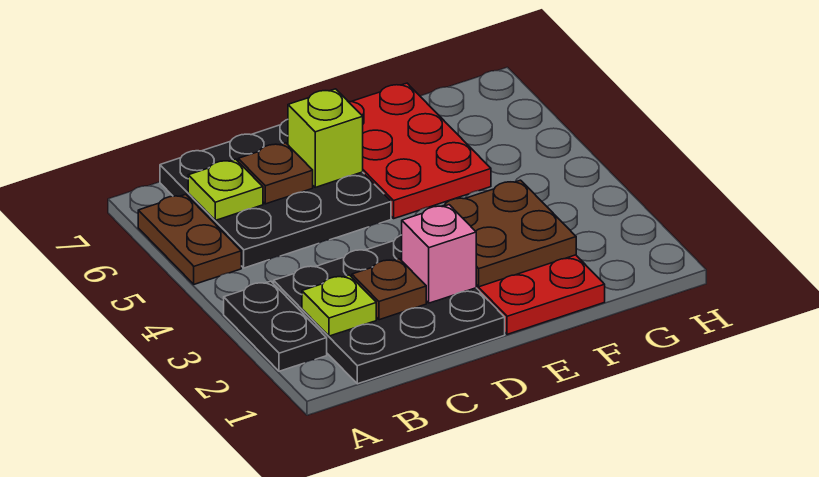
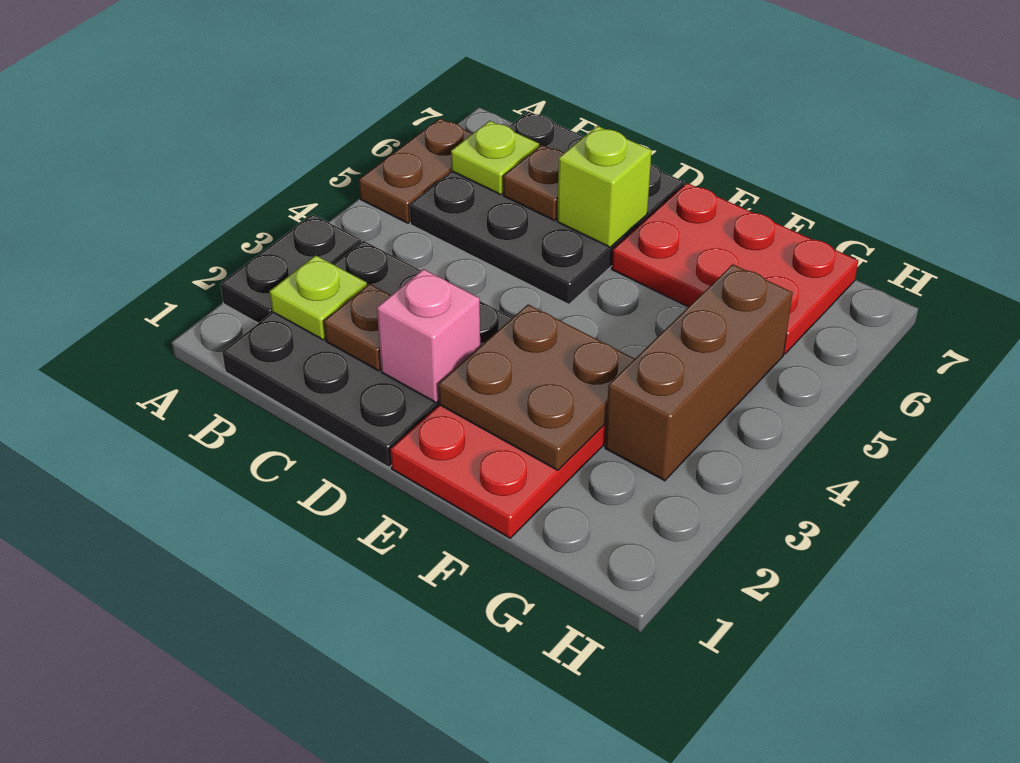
red 2x3 plate [348,83,491,218] -> red 2x3 plate turned to [612,183,858,354]
none -> brown 1x3 brick [605,264,793,481]

